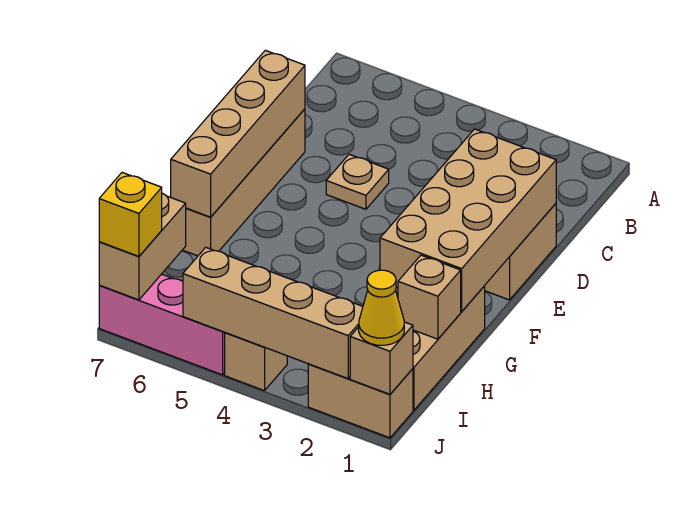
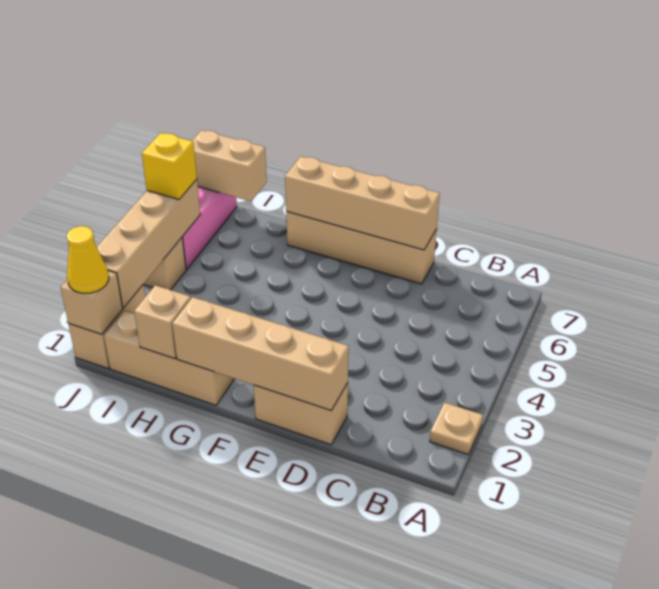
tan 2x4 brick [380,129,556,312] -> tan 1x4 brick [172,297,349,410]
tan 1x1 plate [326,154,389,209] -> tan 1x1 plate moved to [430,403,483,454]
yellow 1x1 brick [99,173,162,256] -> yellow 1x1 brick moved to [142,133,197,199]

